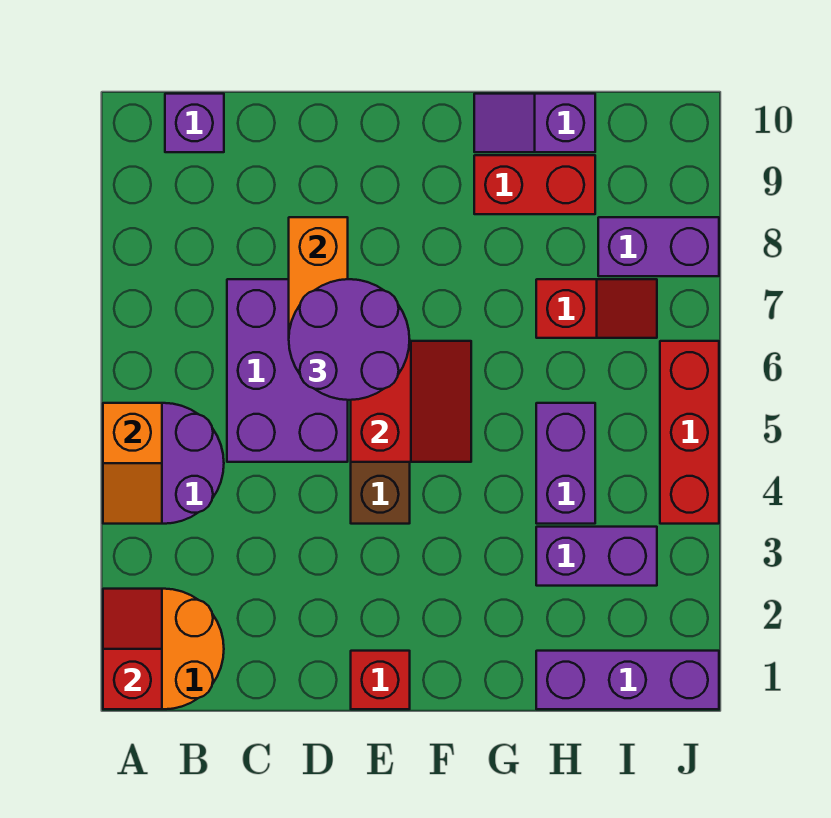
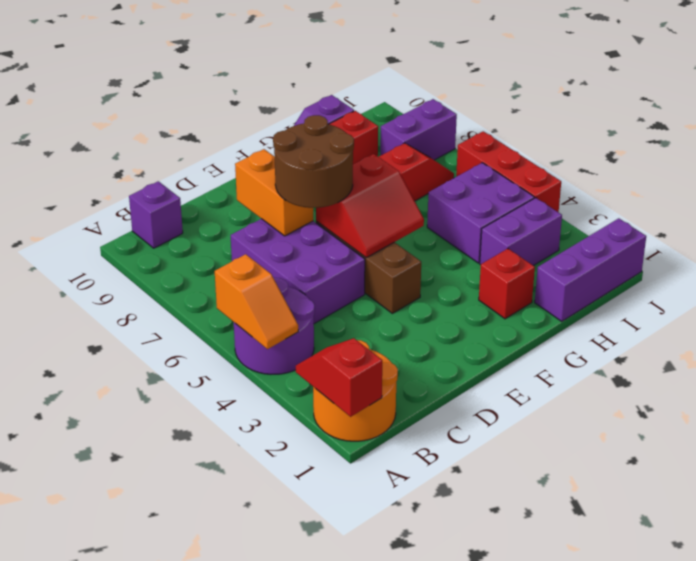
purple 2x2 round brick [289,279,410,400] -> brown 2x2 round brick [273,115,354,208]
red 1x1 brick [351,651,410,709] -> red 1x1 brick moved to [479,249,535,319]
red 2x2 slope [351,341,471,462] -> red 2x2 slope turned to [316,154,424,258]
purple 1x2 brick [536,403,595,524] -> purple 2x2 brick [427,163,534,263]

